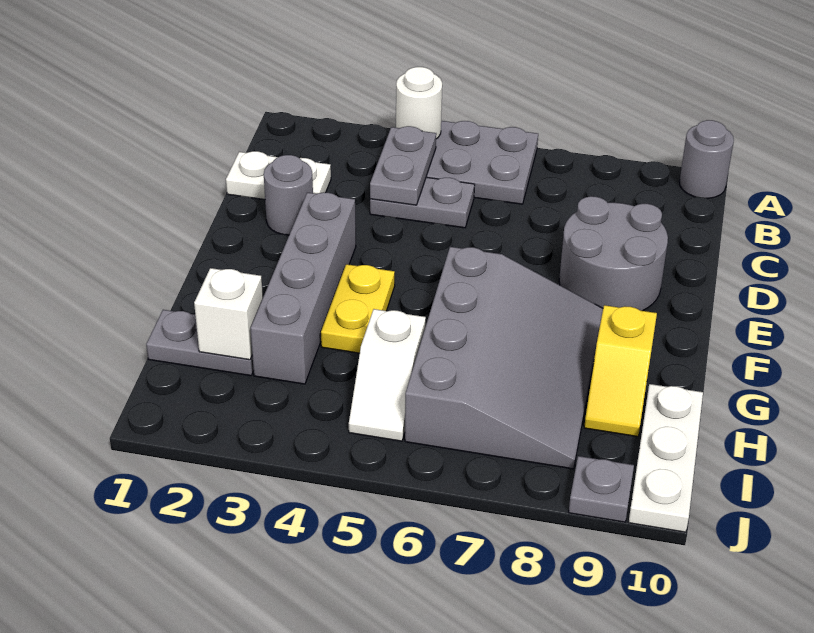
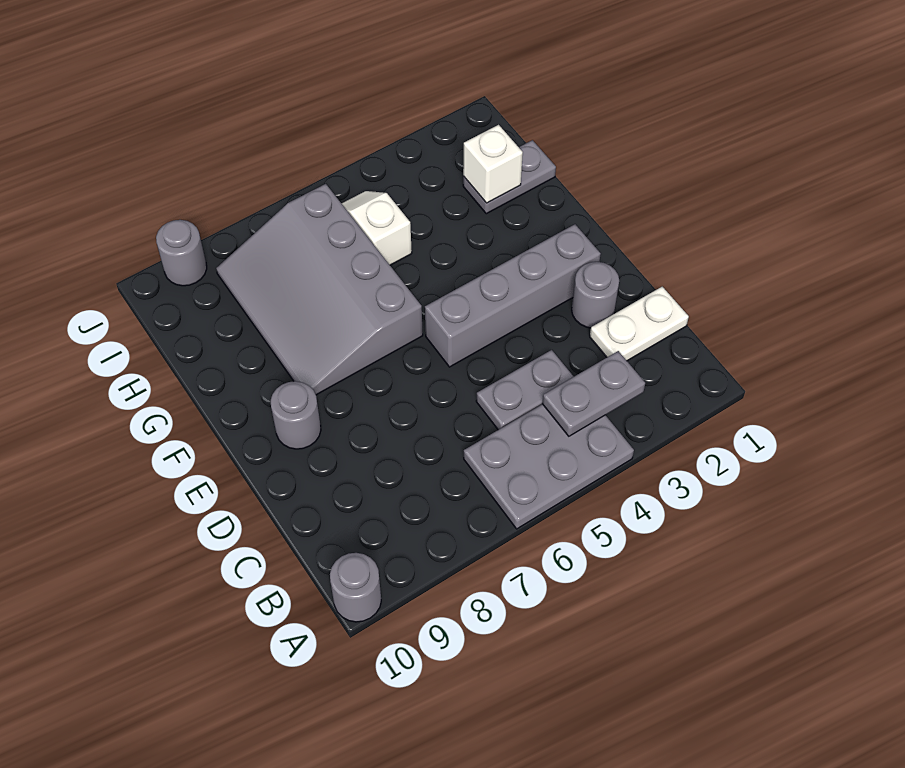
white 1x1 round brick [396,67,442,139] -> none
grey 1x2 plate [370,126,436,205] -> grey 1x2 plate turned to [542,351,645,436]
grey 2x2 round brick [559,196,668,311] -> grey 1x1 round brick [271,381,321,449]
grey 1x4 brick [250,192,356,384] -> grey 1x4 brick turned to [425,224,601,367]
yellow 1x2 plate [321,264,395,353] -> none
yellow 1x2 slope [584,305,657,437] -> none
white 1x3 plate [628,384,703,532] -> none
grey 1x1 plate [569,456,634,522] -> grey 1x1 round brick [156,220,207,286]

